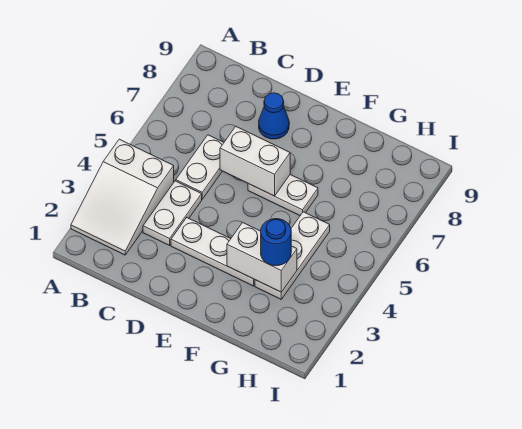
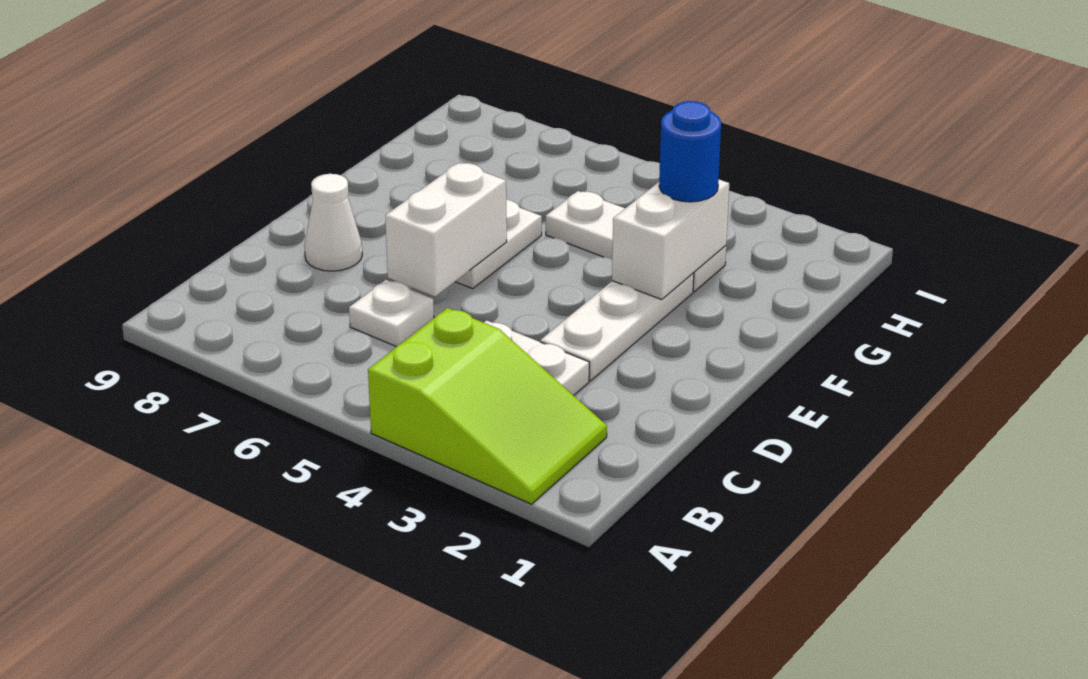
white 2x3 slope [71,139,174,255] -> lime 2x3 slope [368,308,607,504]
white 1x2 plate [176,135,224,199] -> white 1x1 plate [349,280,434,347]
blue 1x1 cone [259,93,289,139] -> white 1x1 cone [304,174,362,271]

